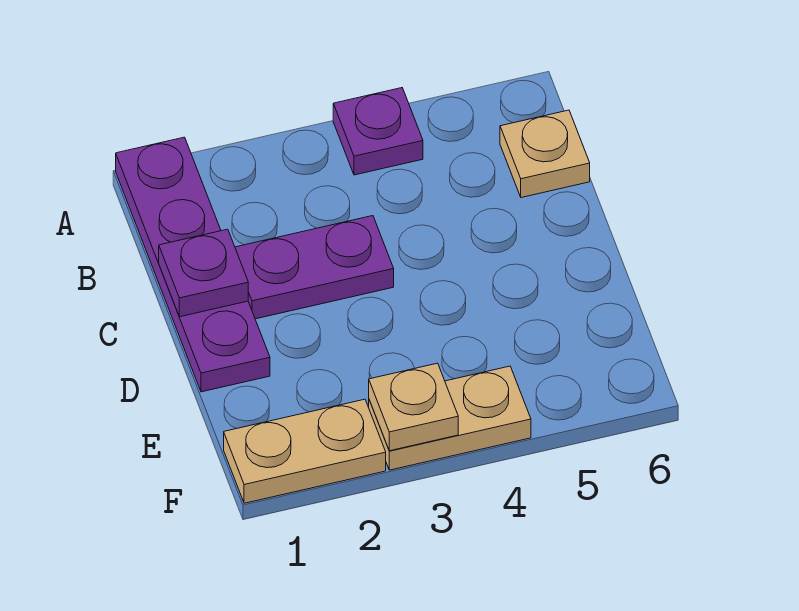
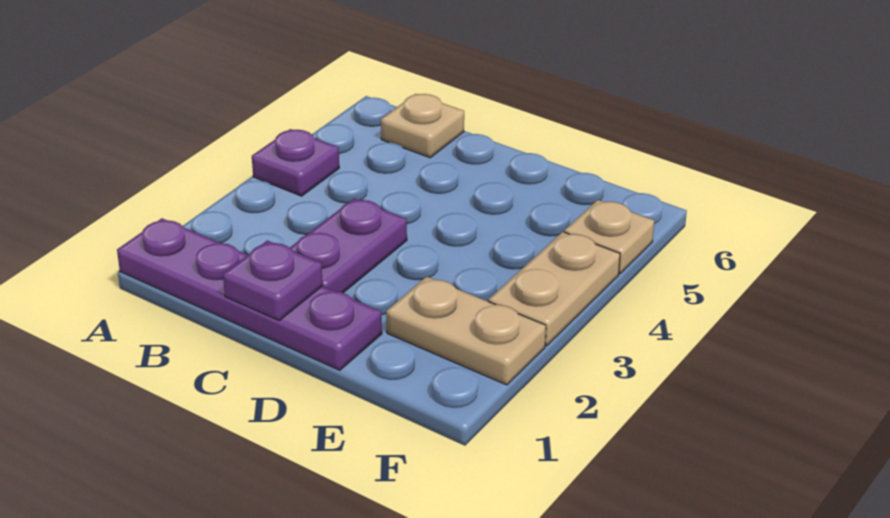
tan 1x2 plate [224,399,386,503] -> tan 1x2 plate turned to [386,277,546,385]
tan 1x1 plate [369,363,458,451] -> tan 1x1 plate moved to [564,200,654,273]

